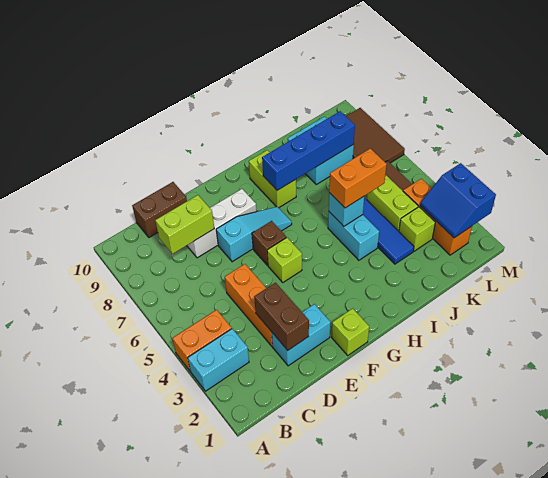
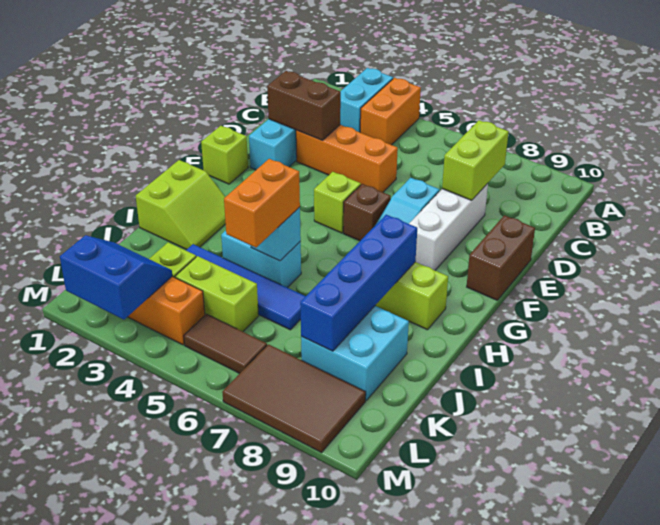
brown 1x2 brick [132,182,187,238] -> brown 1x2 brick moved to [467,215,535,300]
none -> lime 2x2 slope [136,160,226,250]

